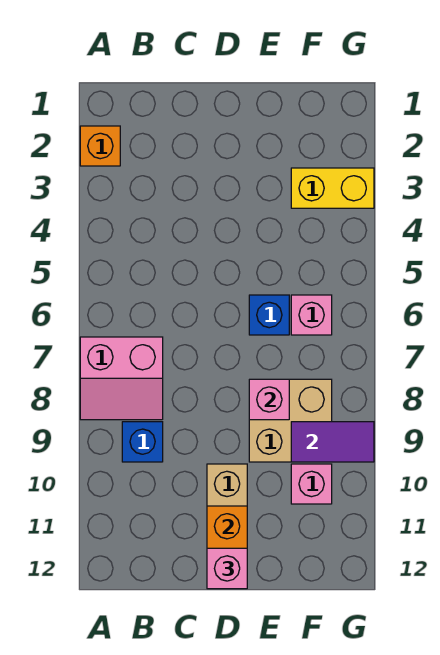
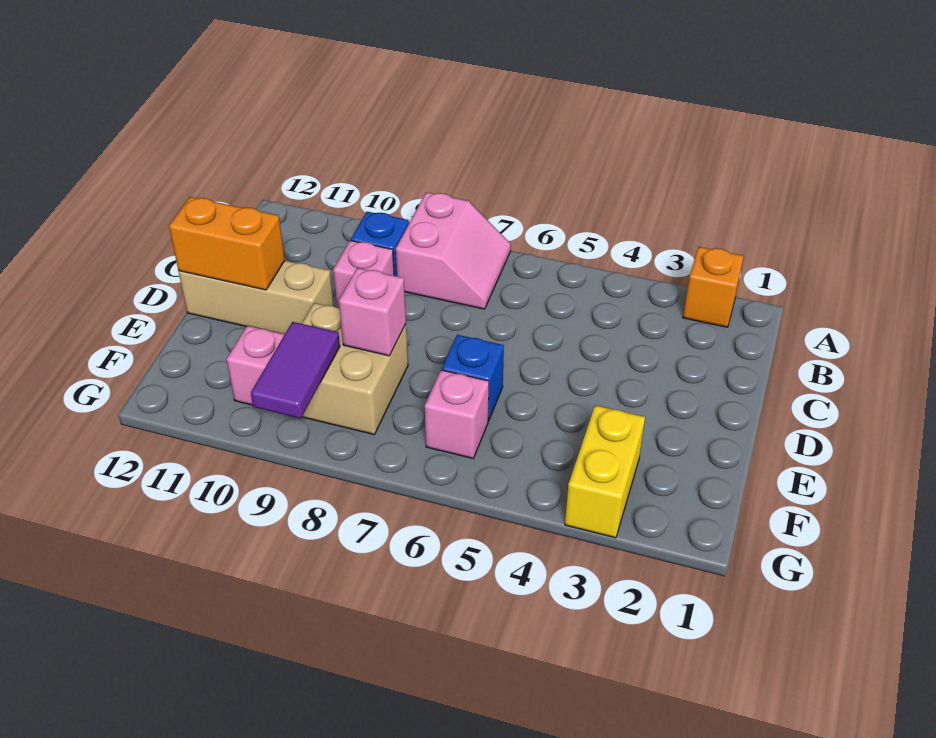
pink 2x2 slope [80,337,163,420] -> pink 2x2 slope turned to [396,192,511,309]
pink 1x1 brick [207,548,247,589] -> pink 1x1 brick moved to [333,241,394,309]

